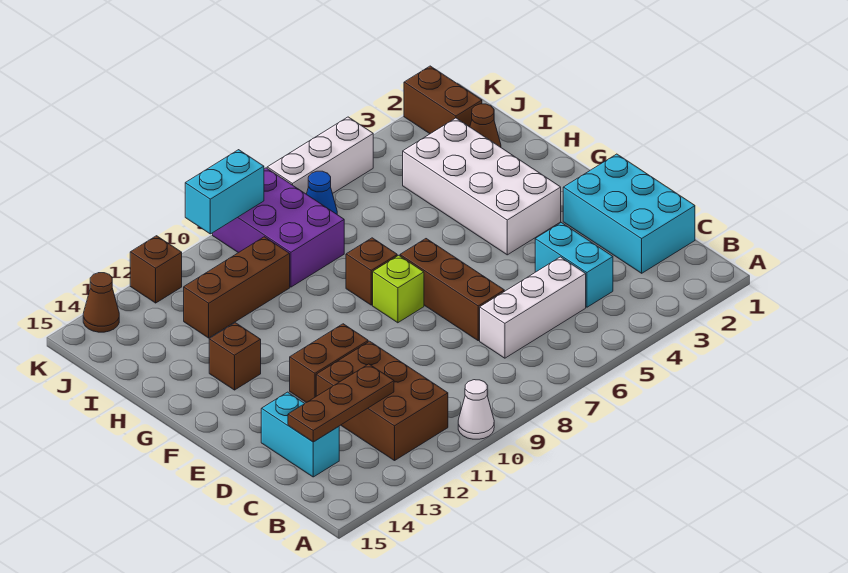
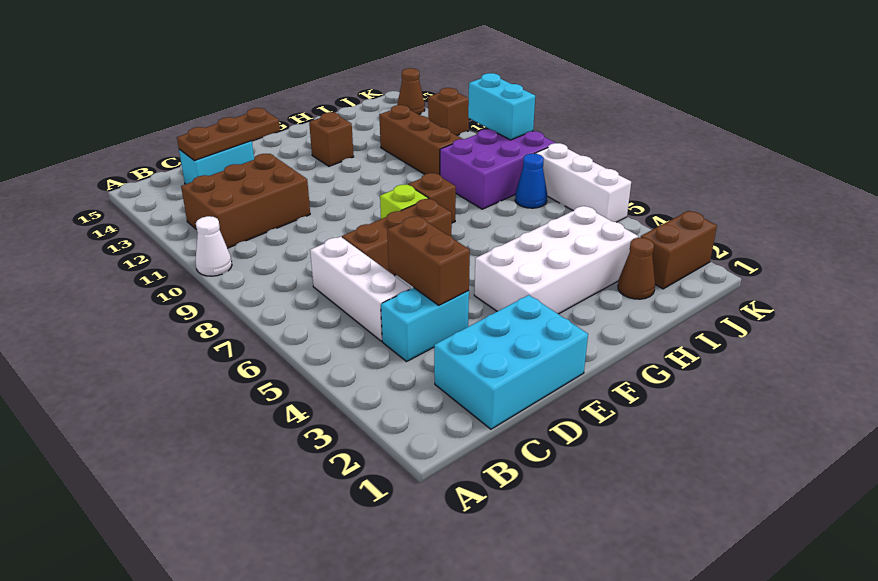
brown 1x3 plate [288,364,394,442] -> brown 1x3 plate turned to [177,108,280,161]
brown 1x2 brick [290,324,368,403] -> brown 1x2 brick moved to [387,216,470,305]

